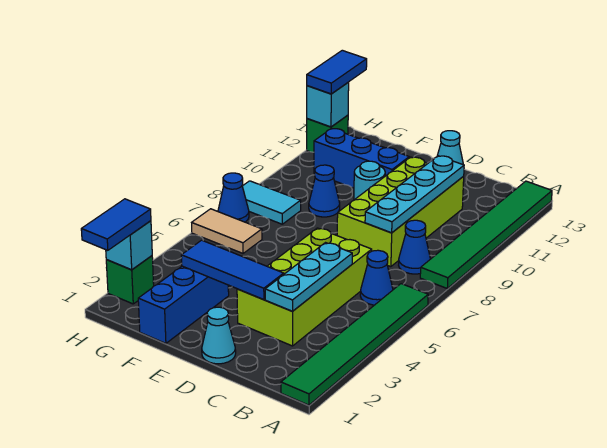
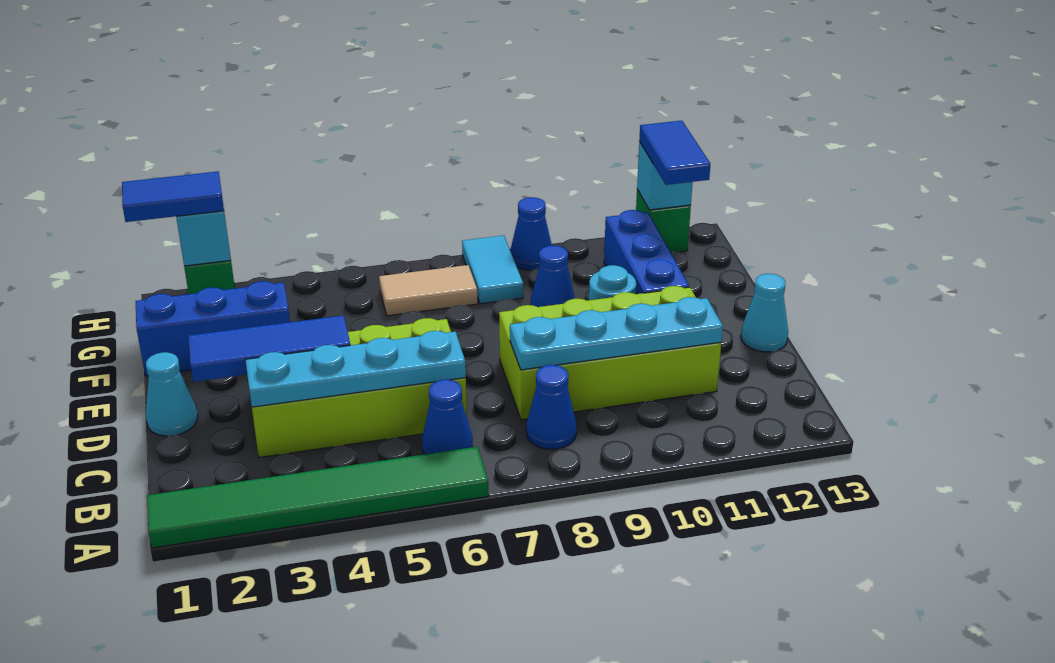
green 1x6 tile [420,181,552,288] -> none
cyan 1x3 plate [265,243,352,311] -> cyan 1x4 plate [246,331,466,407]
blue 1x3 tile [181,240,284,300] -> blue 1x3 tile turned to [188,315,350,382]
tan 1x2 tile [192,209,262,253] -> tan 1x2 tile turned to [379,265,478,316]
blue 1x1 cone [218,173,249,222] -> blue 1x1 cone moved to [510,197,552,270]
blue 1x2 tile [307,50,367,94] -> blue 1x2 tile turned to [639,121,710,185]

